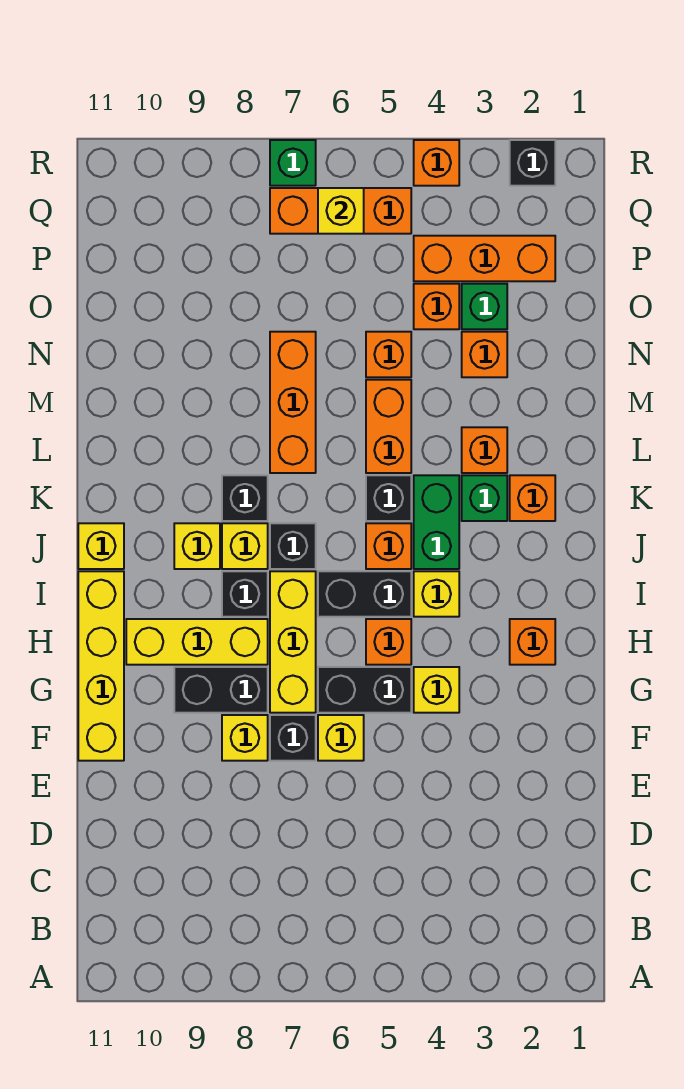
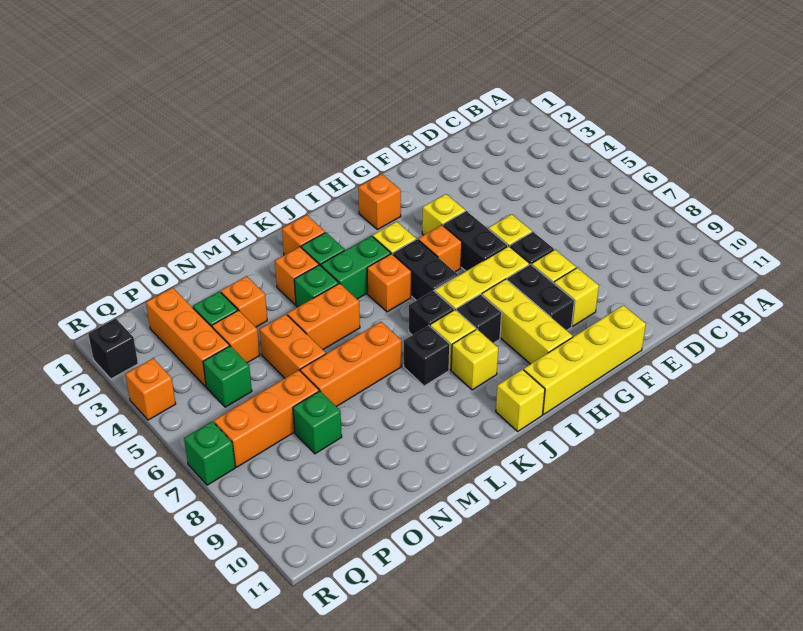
black 1x1 brick [366,475,411,521] -> none
none -> green 1x1 brick [294,265,339,307]
orange 1x1 brick [366,332,411,377] -> orange 1x2 brick [260,314,326,378]
none -> green 1x1 brick [293,391,342,454]
none -> green 1x1 brick [203,346,252,407]
orange 1x3 brick [270,188,411,234] -> orange 1x3 brick turned to [214,370,319,467]
yellow 1x1 brick [318,188,364,234] -> yellow 1x1 brick moved to [554,268,599,326]

